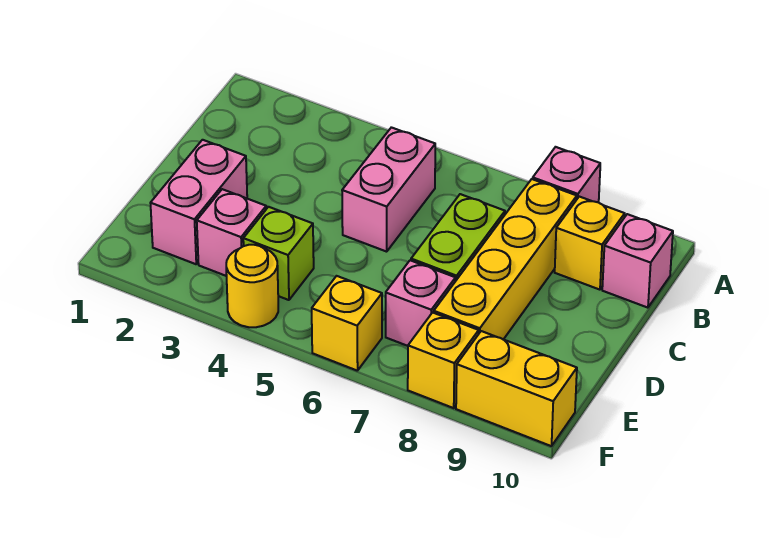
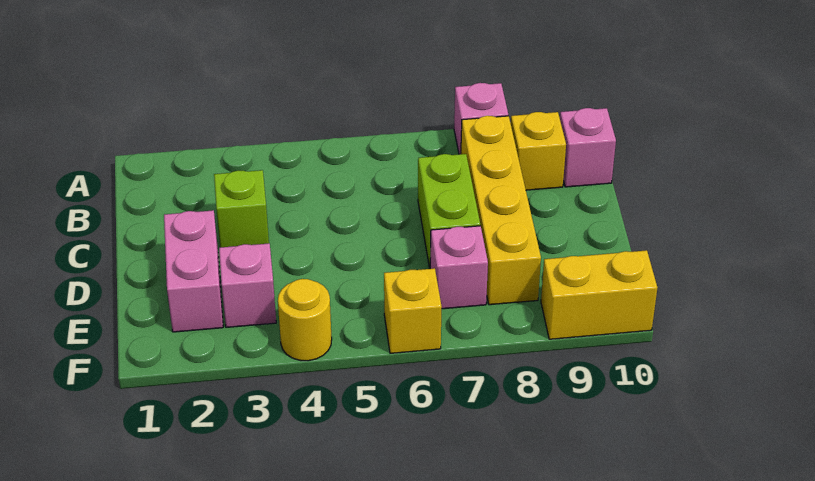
pink 1x2 brick [342,127,435,252] -> none
lime 1x1 brick [243,207,314,300] -> lime 1x1 brick moved to [214,170,269,247]
yellow 1x1 brick [408,313,479,408] -> none

